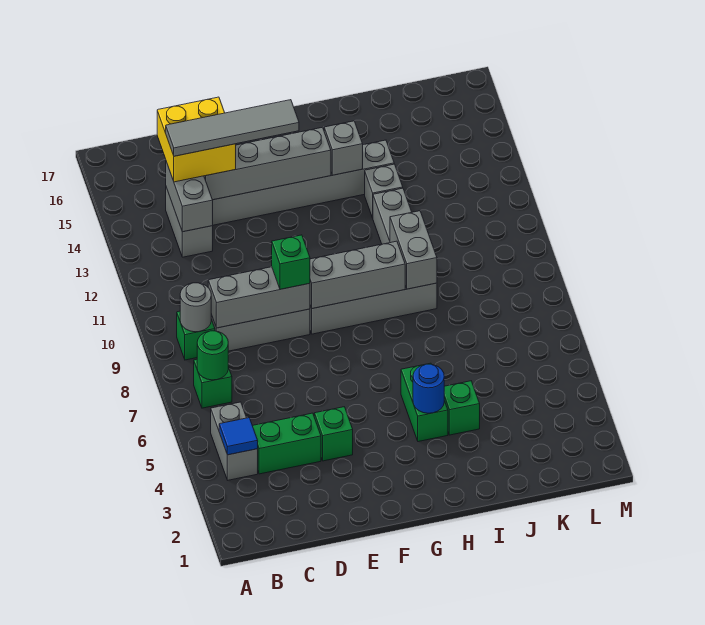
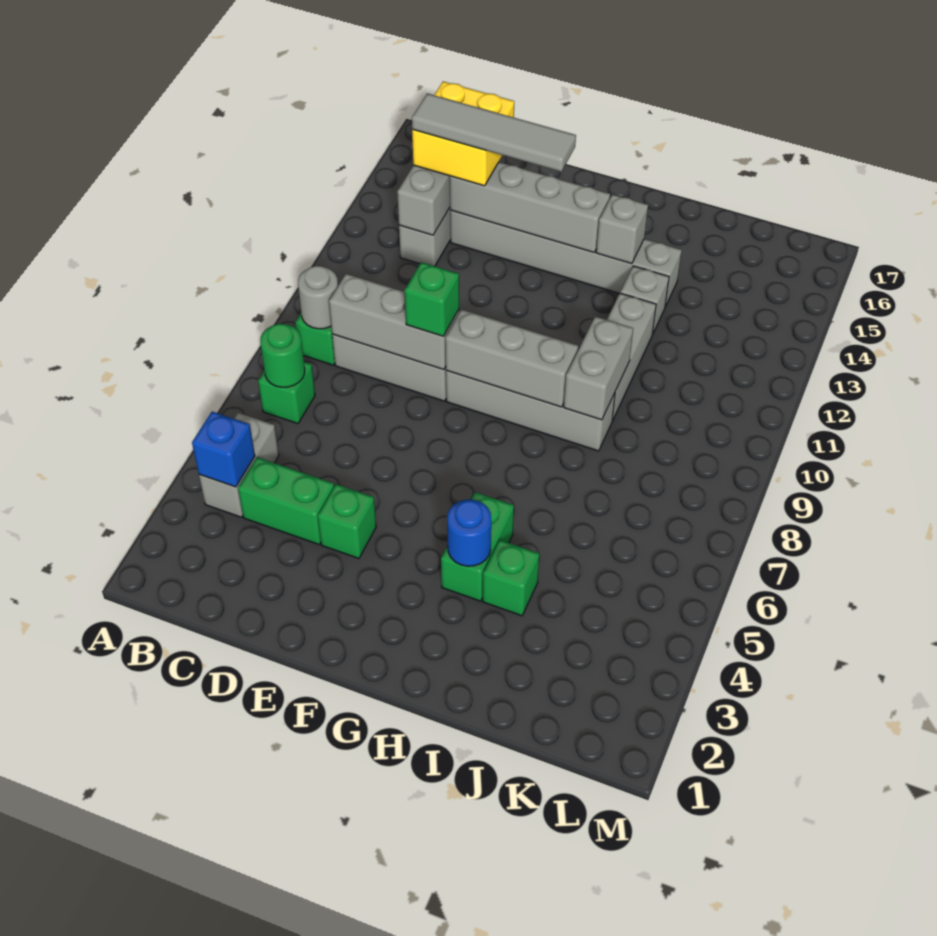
blue 1x1 tile [219,418,258,455] -> blue 1x1 brick [192,412,255,487]

